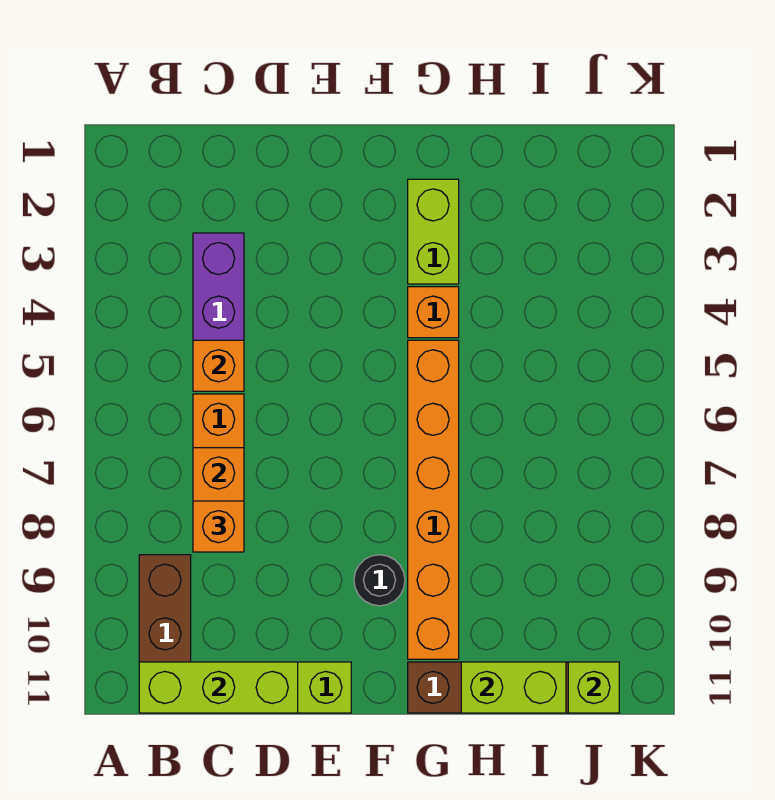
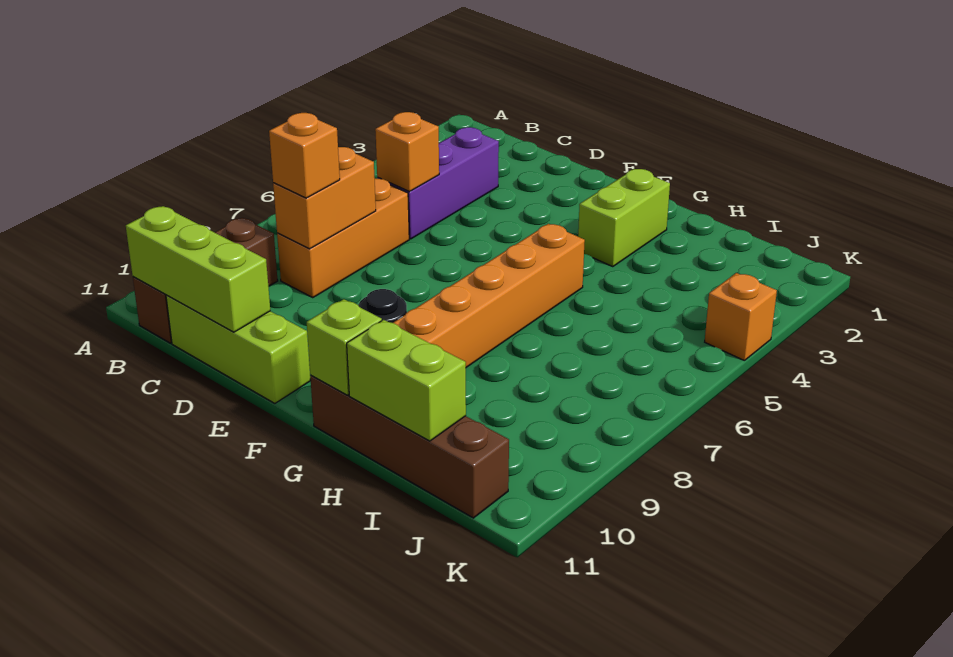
orange 1x1 brick [408,287,459,338] -> orange 1x1 brick moved to [705,273,777,361]
lime 1x1 brick [568,662,619,713] -> lime 1x1 brick moved to [307,299,382,395]

